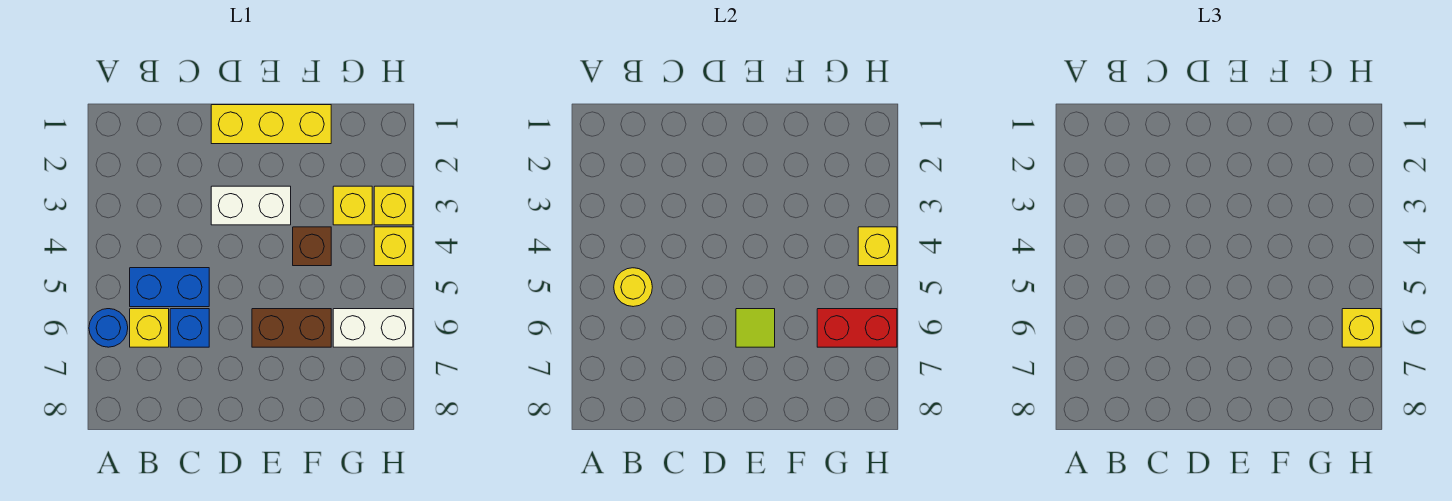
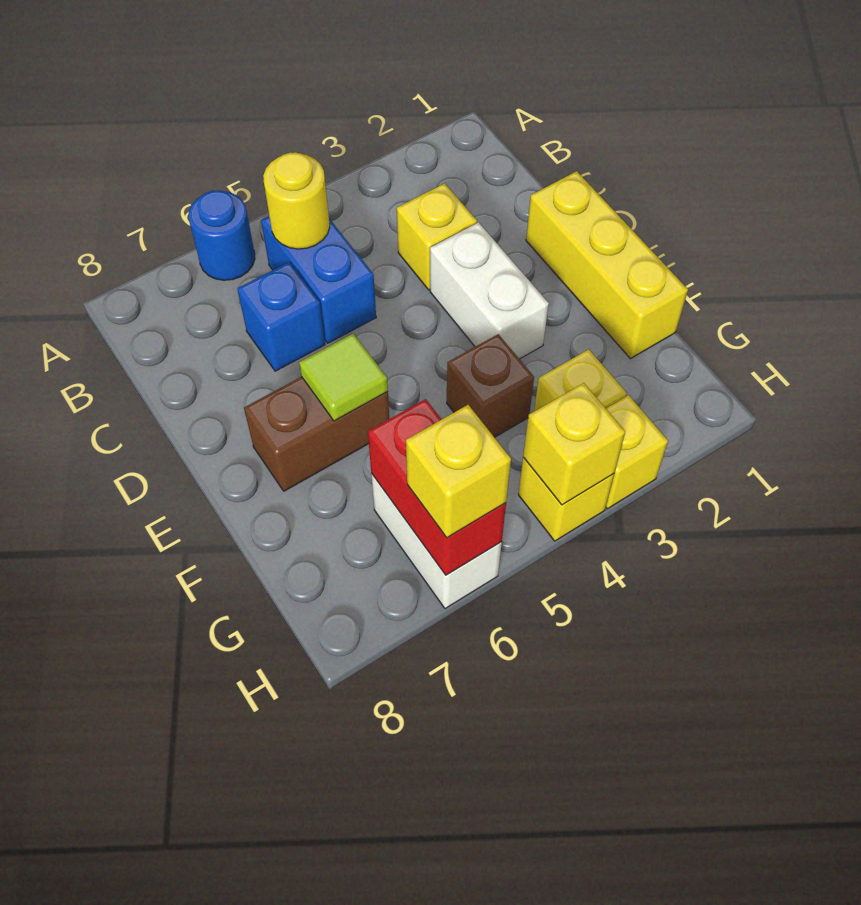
yellow 1x1 brick [130,309,169,347] -> yellow 1x1 brick moved to [397,183,477,290]
brown 1x2 brick [252,309,331,347] -> brown 1x2 brick turned to [244,377,389,491]

